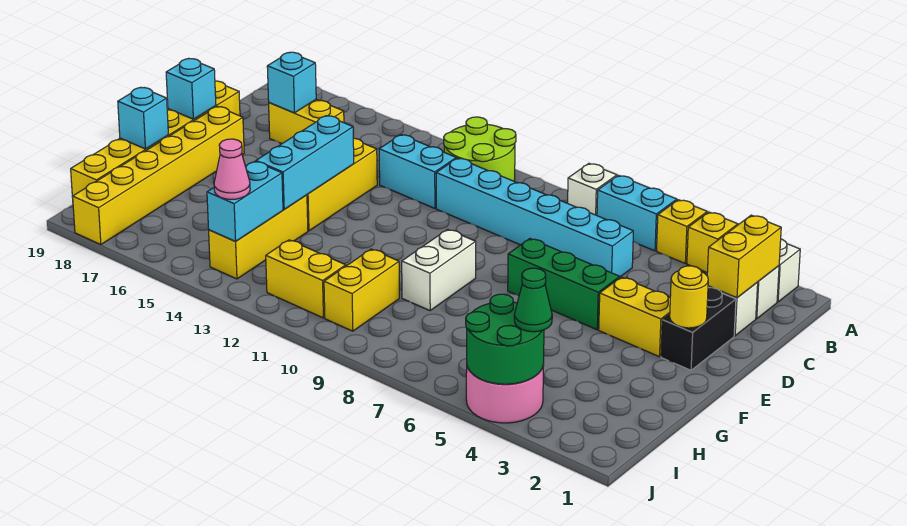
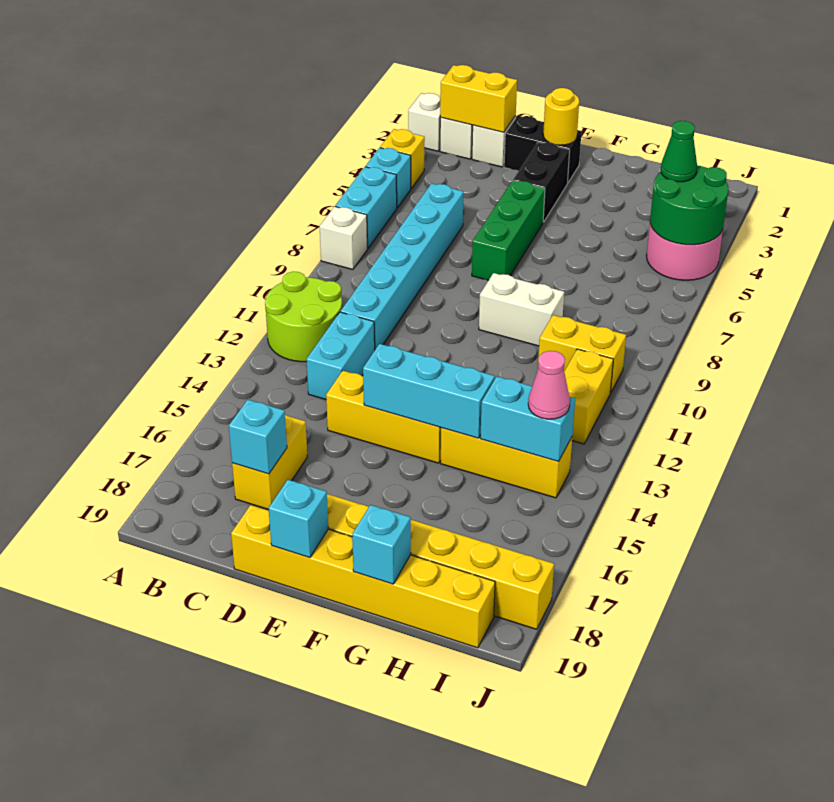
yellow 1x1 brick [657,200,707,263] -> cyan 1x1 brick [366,148,411,208]
yellow 1x2 brick [599,277,670,357] -> black 1x2 brick [513,142,570,222]

